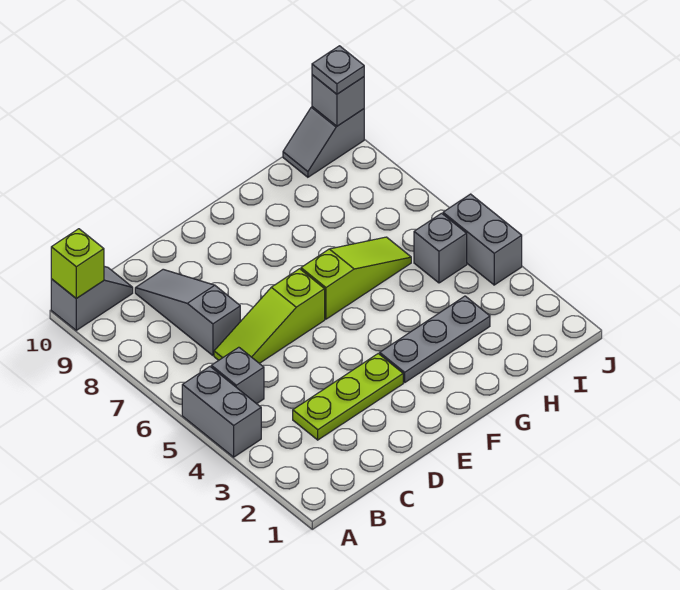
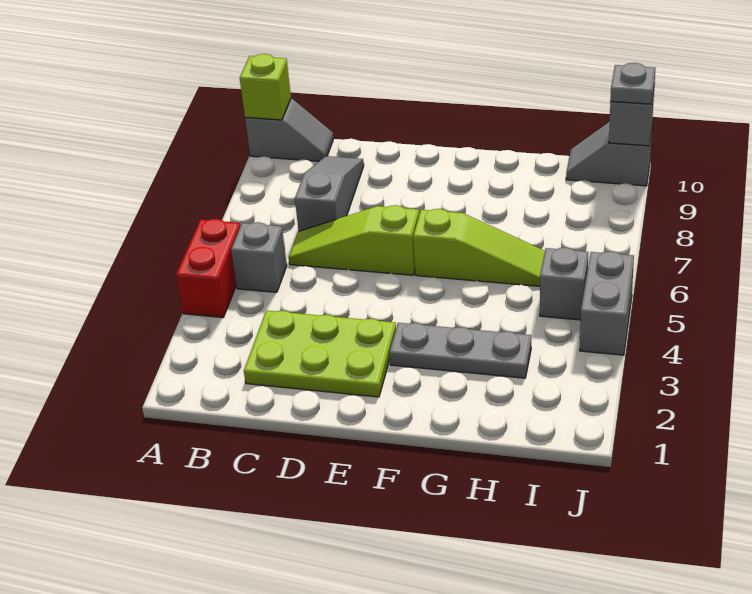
grey 1x2 brick [182,367,261,457] -> red 1x2 brick [176,219,240,318]
lime 1x3 plate [293,353,403,440] -> lime 2x3 plate [244,310,396,397]

